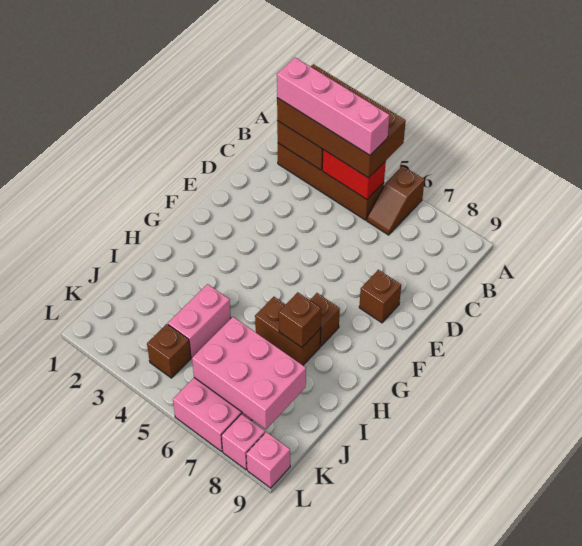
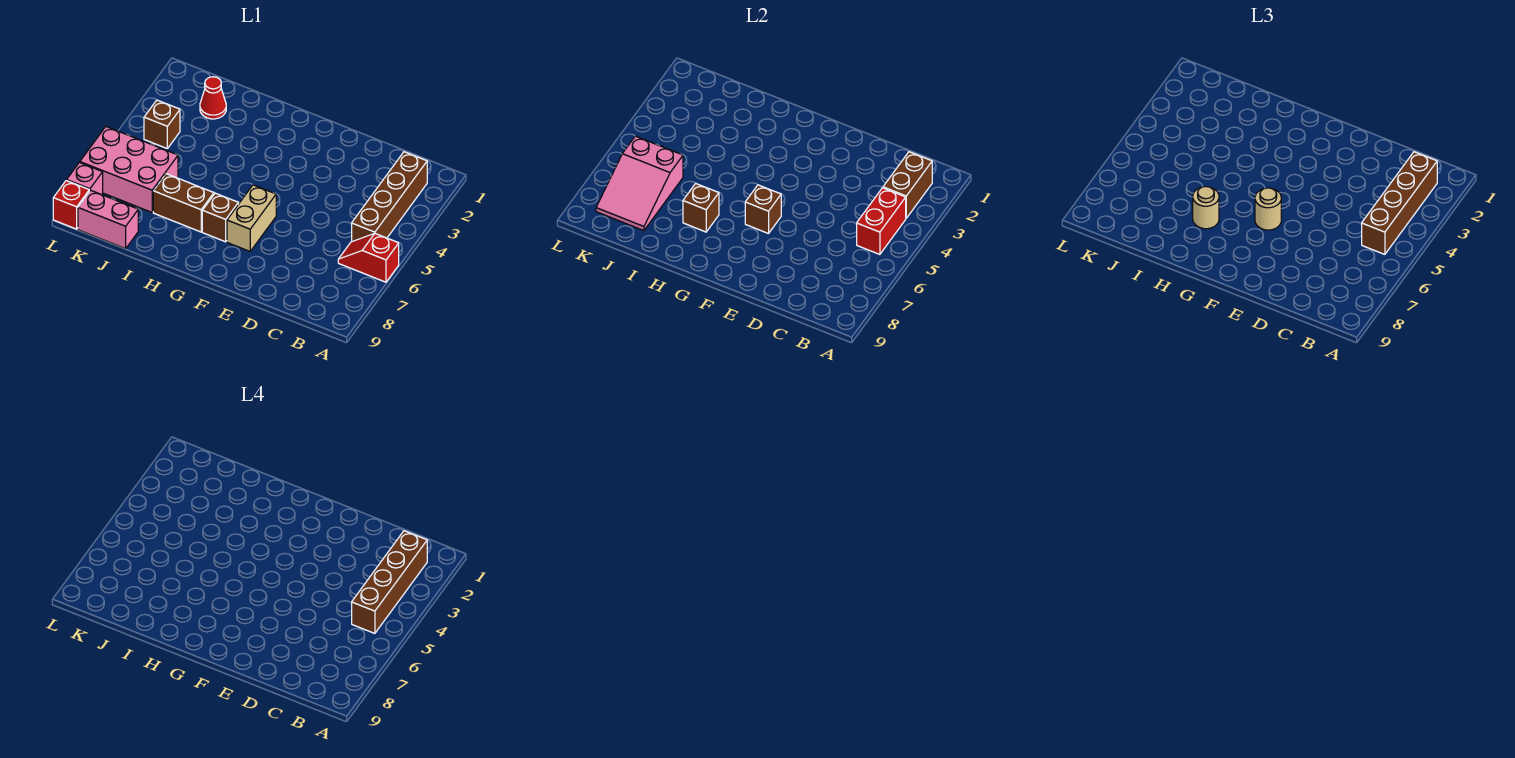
brown 2x4 brick [277,64,406,178] -> brown 1x4 brick [1362,152,1437,254]
brown 1x2 slope [367,166,425,235] -> red 1x2 slope [338,234,399,282]
pink 1x4 brick [277,58,389,155] -> brown 1x4 brick [352,531,427,633]
brown 1x1 brick [359,270,401,323] -> brown 1x1 brick moved to [745,185,781,234]
none -> tan 1x2 brick [227,185,276,251]
none -> tan 1x1 round brick [1255,188,1281,230]
brown 1x2 brick [255,297,321,365] -> brown 1x2 brick turned to [153,174,214,232]
none -> tan 1x1 round brick [1193,186,1219,229]
pink 1x2 brick [168,284,231,358] -> pink 1x2 brick moved to [78,190,138,249]
none -> red 1x1 cone [200,77,226,119]
pink 2x3 brick [192,317,306,429] -> pink 2x3 slope [596,136,683,231]
pink 1x1 brick [246,432,290,488] -> red 1x1 brick [53,181,89,229]

